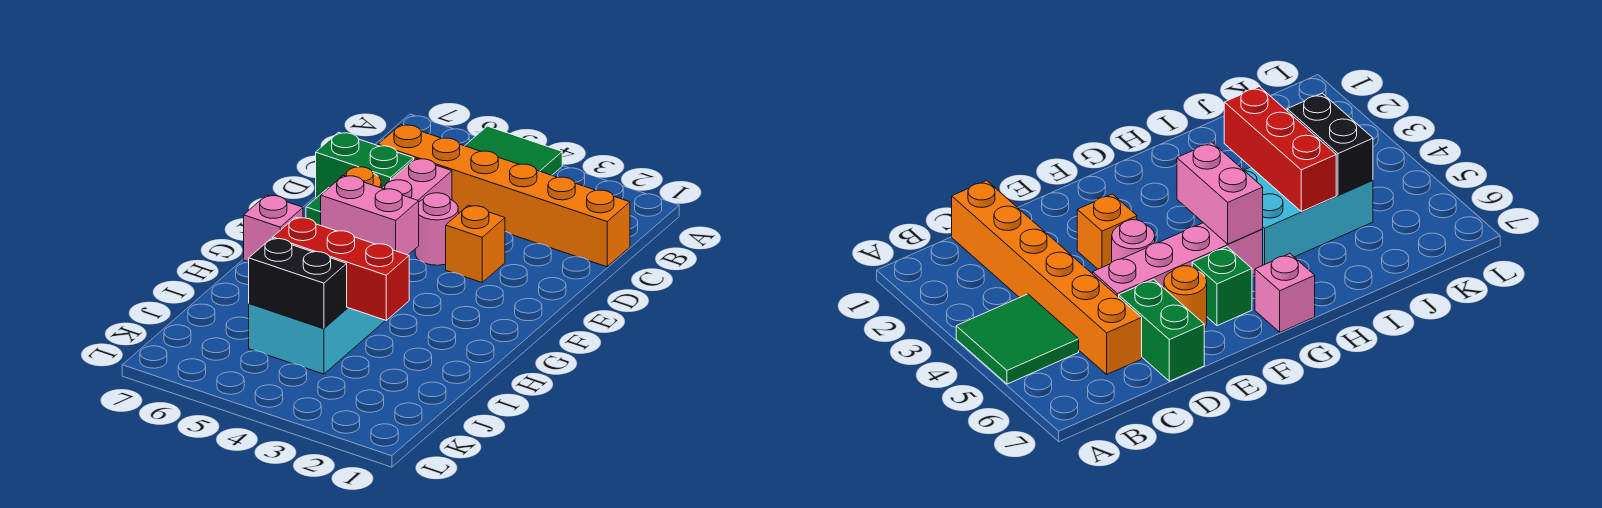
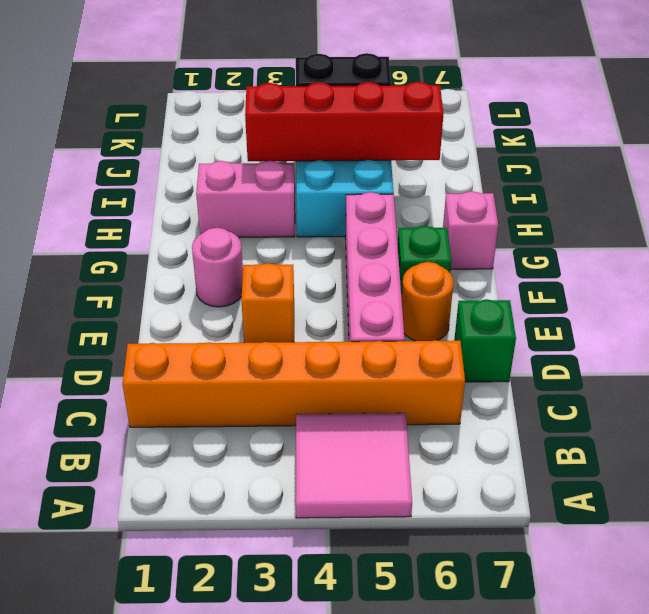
green 2x2 tile [465,126,562,175] -> pink 2x2 tile [296,413,412,518]
green 1x2 brick [316,132,414,198] -> green 1x1 brick [454,299,516,382]
pink 1x1 round brick [415,193,458,265] -> pink 1x1 round brick moved to [192,228,243,307]
pink 1x2 brick [321,175,419,255] -> pink 1x2 brick moved to [196,161,295,237]
red 1x3 brick [273,217,409,320] -> red 1x4 brick [245,82,443,161]

